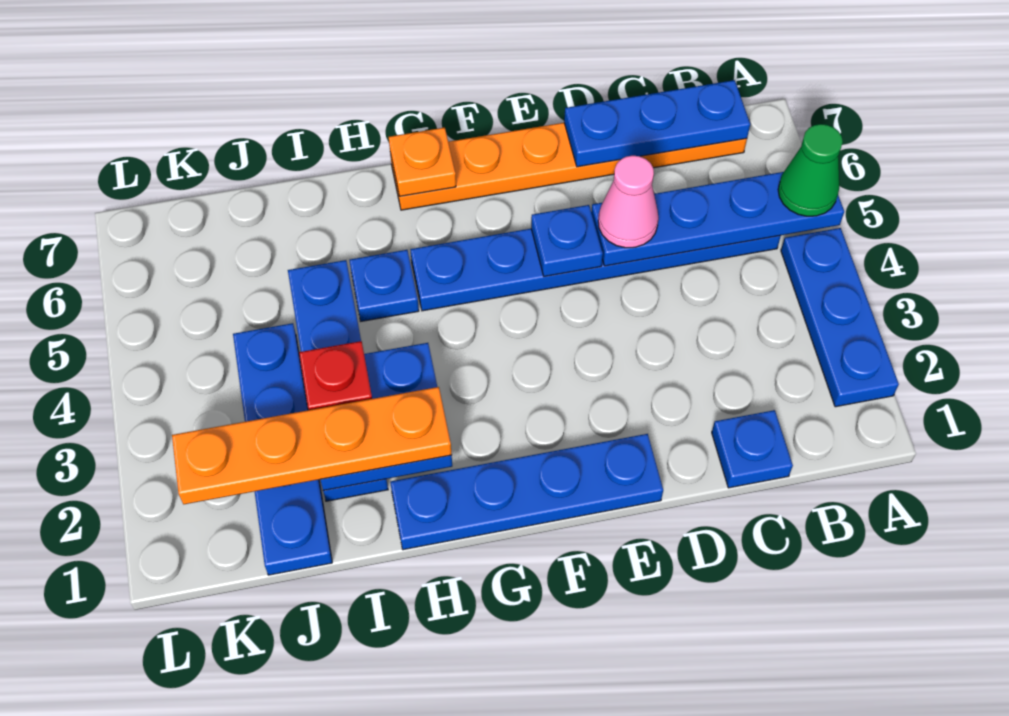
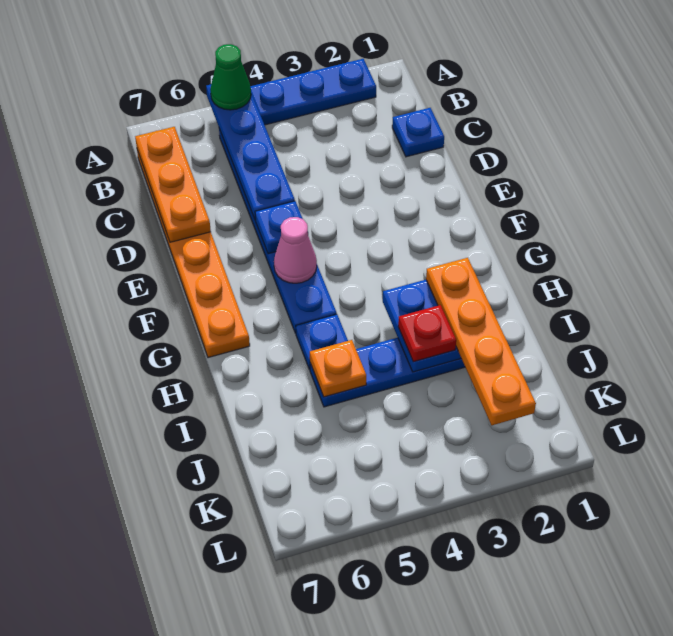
blue 1x3 plate [564,80,750,167] -> orange 1x3 plate [135,127,211,242]
pink 1x1 cone [598,156,659,248] -> pink 1x1 cone moved to [274,217,317,283]
blue 1x4 plate [390,434,663,550] -> none
orange 1x1 plate [389,128,456,196] -> orange 1x1 plate moved to [310,340,366,397]
blue 1x4 plate [233,323,332,575] -> none

